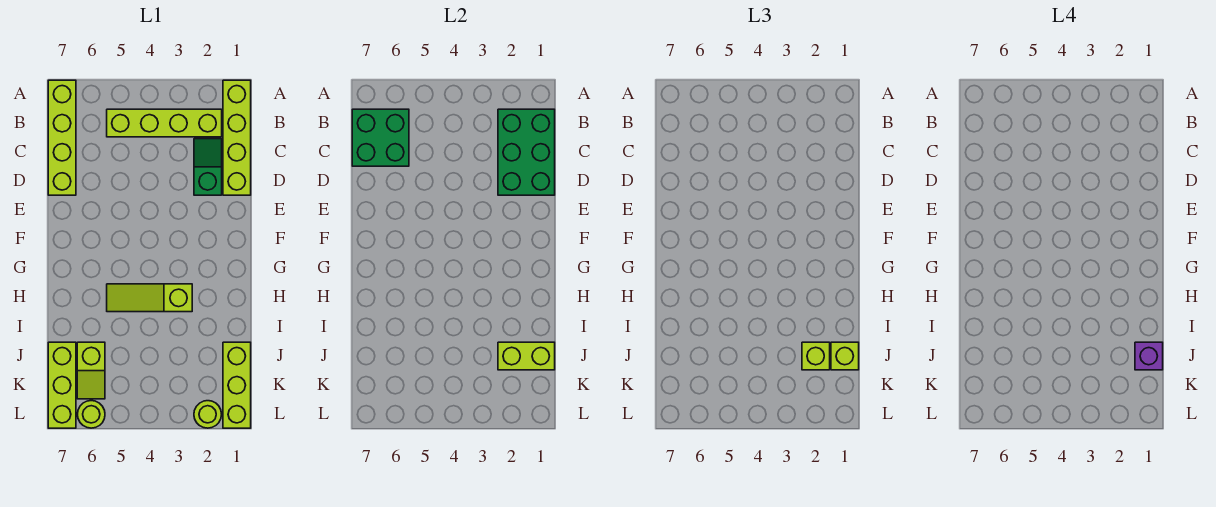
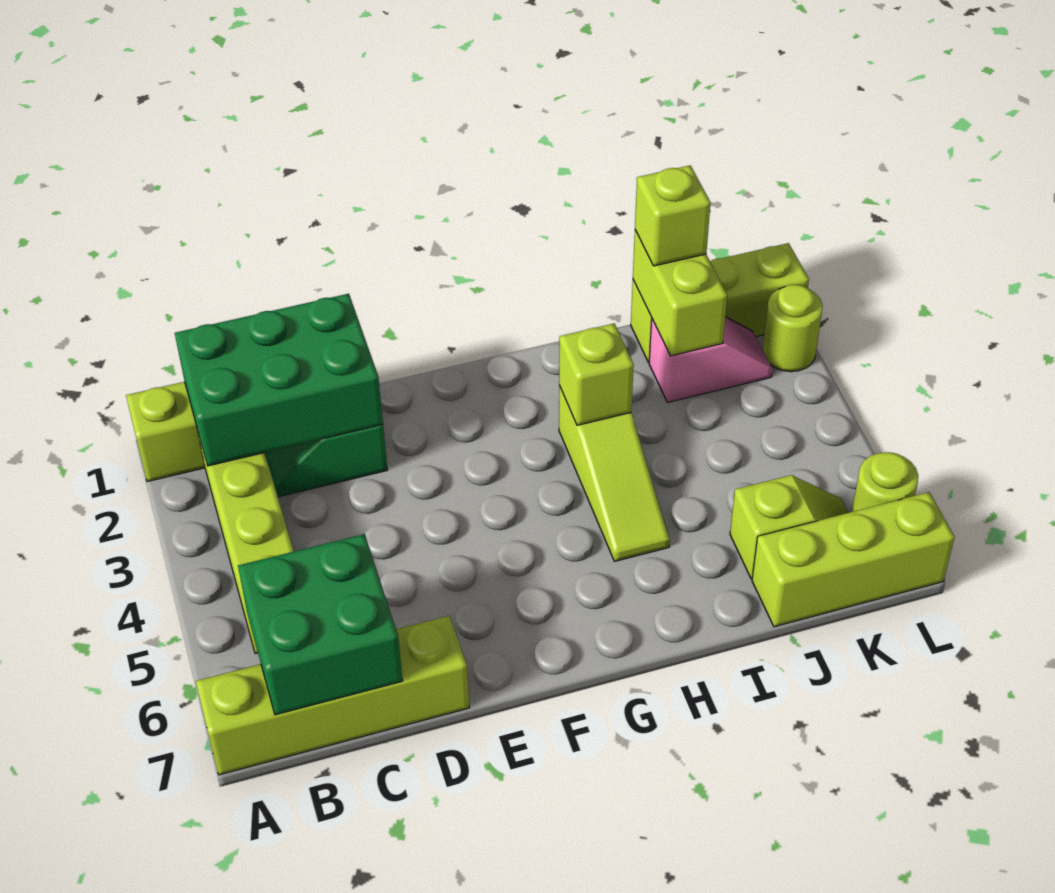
purple 1x1 brick [1135,342,1163,370] -> none
none -> pink 1x2 slope [649,317,773,403]
lime 1x1 brick [802,342,830,370] -> lime 1x1 brick moved to [559,323,634,425]

